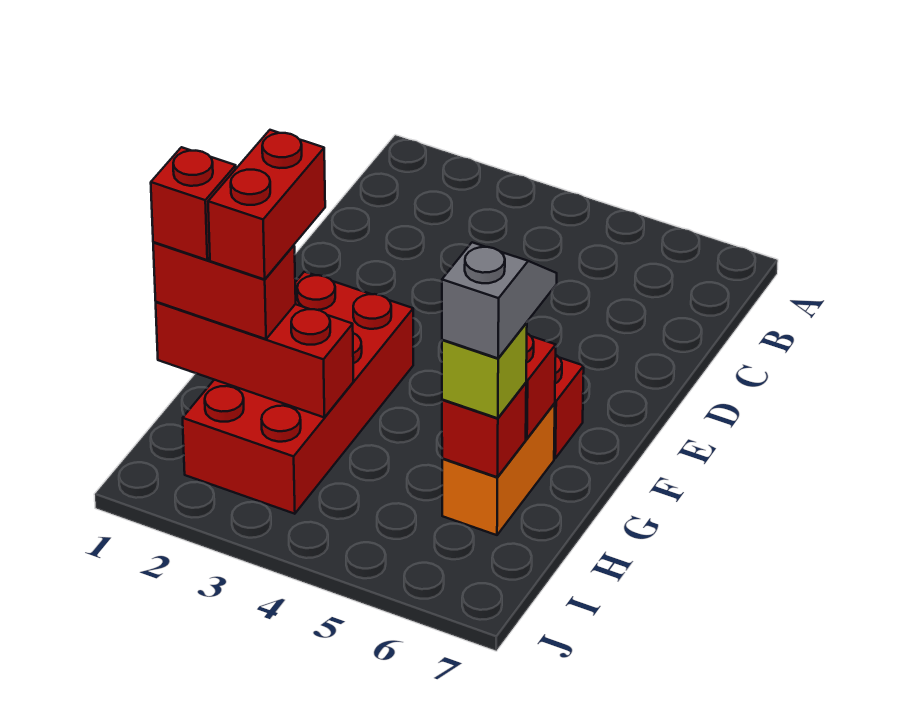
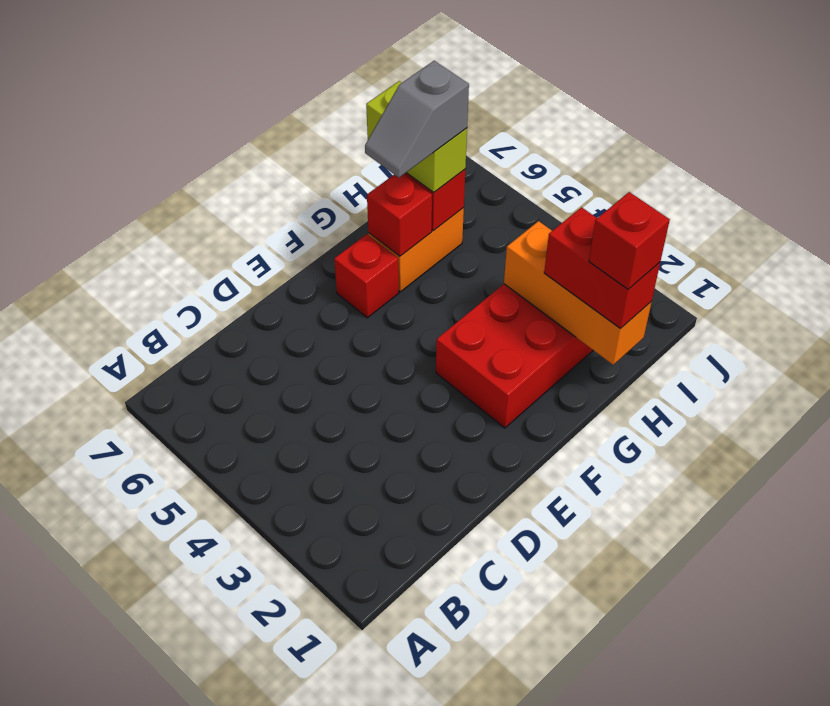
red 1x2 brick [208,130,325,279] -> none
red 1x3 brick [156,302,353,417] -> orange 1x3 brick [504,221,651,365]
lime 1x1 brick [442,323,527,418] -> lime 1x2 brick [366,81,467,193]

